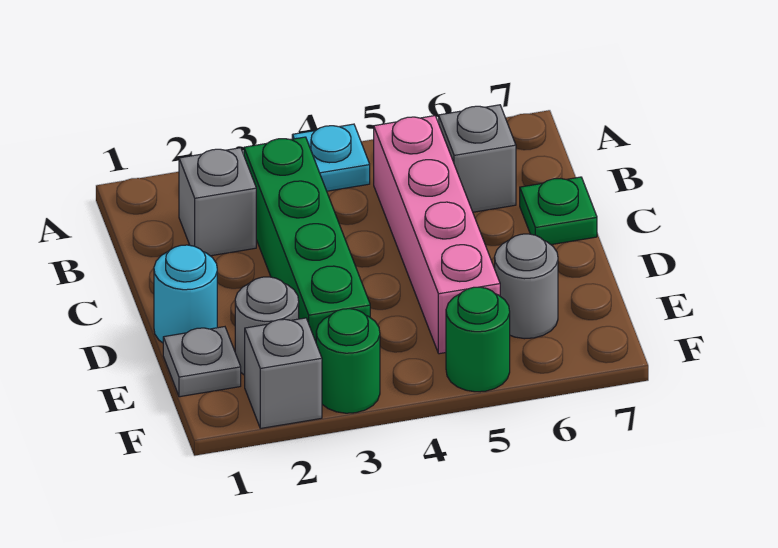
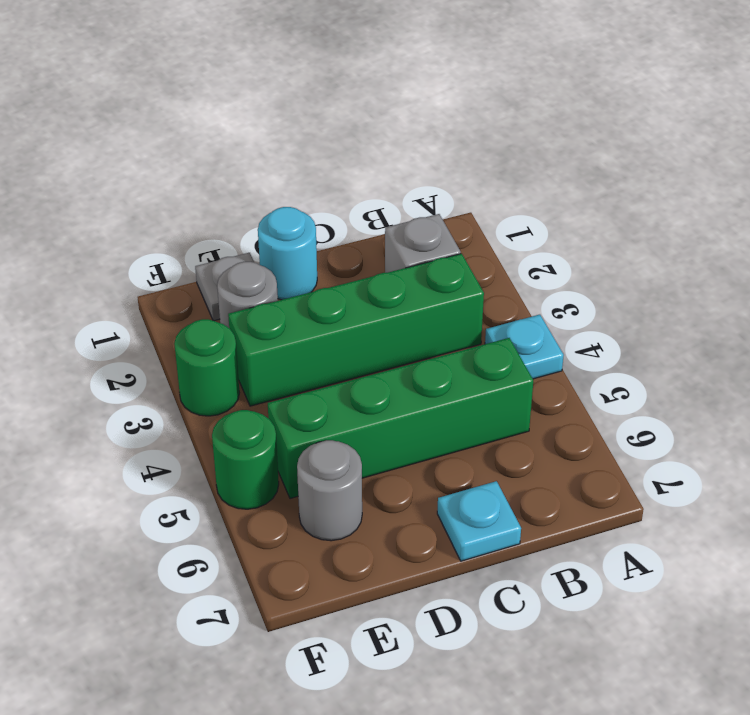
pink 1x4 brick [374,116,500,354] -> green 1x4 brick [268,338,533,499]
grey 1x1 brick [439,105,516,212] -> none
green 1x1 plate [520,177,597,245] -> cyan 1x1 plate [437,481,521,561]
grey 1x1 brick [245,318,322,428] -> none

